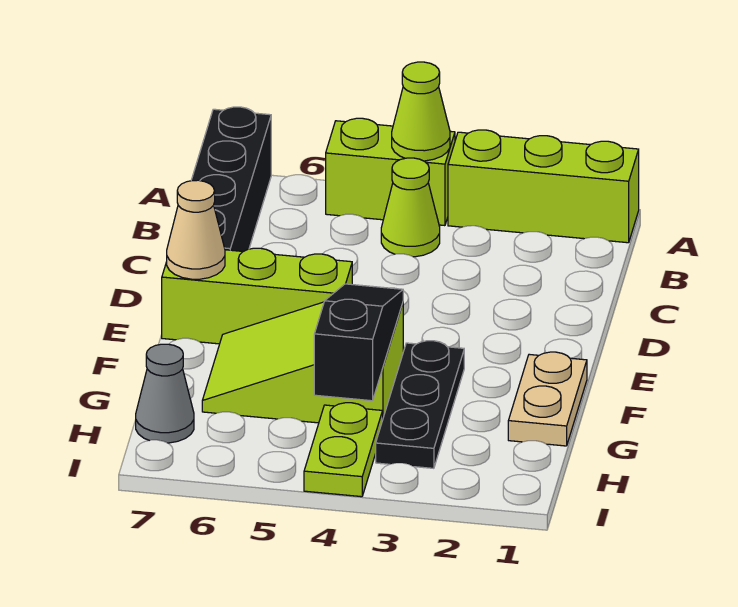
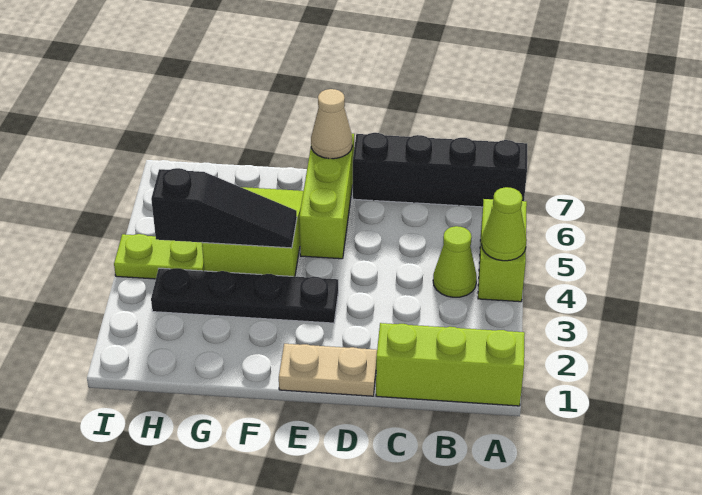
lime 1x3 brick [448,130,639,243] -> lime 1x3 brick turned to [376,323,525,406]
tan 1x2 plate [508,352,587,446] -> tan 1x2 plate moved to [279,344,377,396]
black 1x3 plate [376,341,464,468] -> black 1x4 plate [151,268,338,323]
grey 1x1 cone [136,344,194,443] -> none

